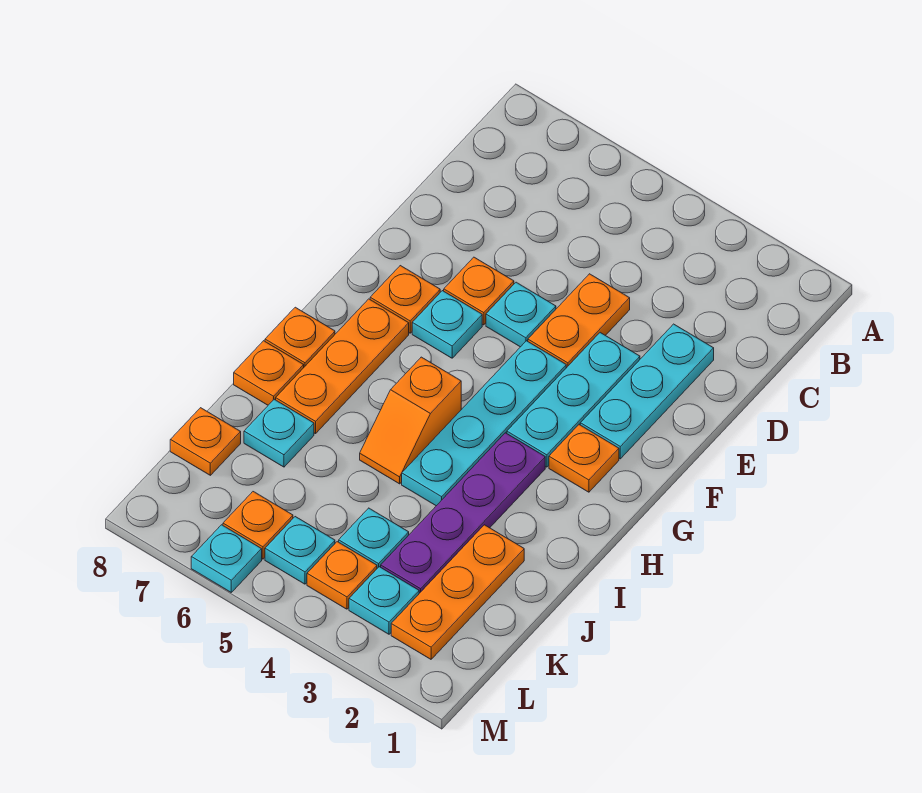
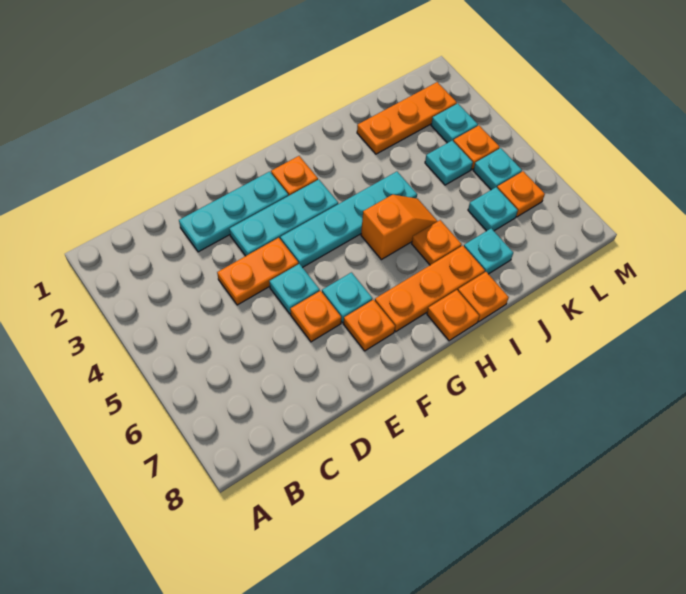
purple 1x4 plate [381,433,545,593] -> none
orange 1x1 plate [170,408,241,475] -> orange 1x1 plate moved to [412,220,462,265]
cyan 1x1 plate [191,525,262,592] -> cyan 1x1 plate moved to [468,187,518,231]

